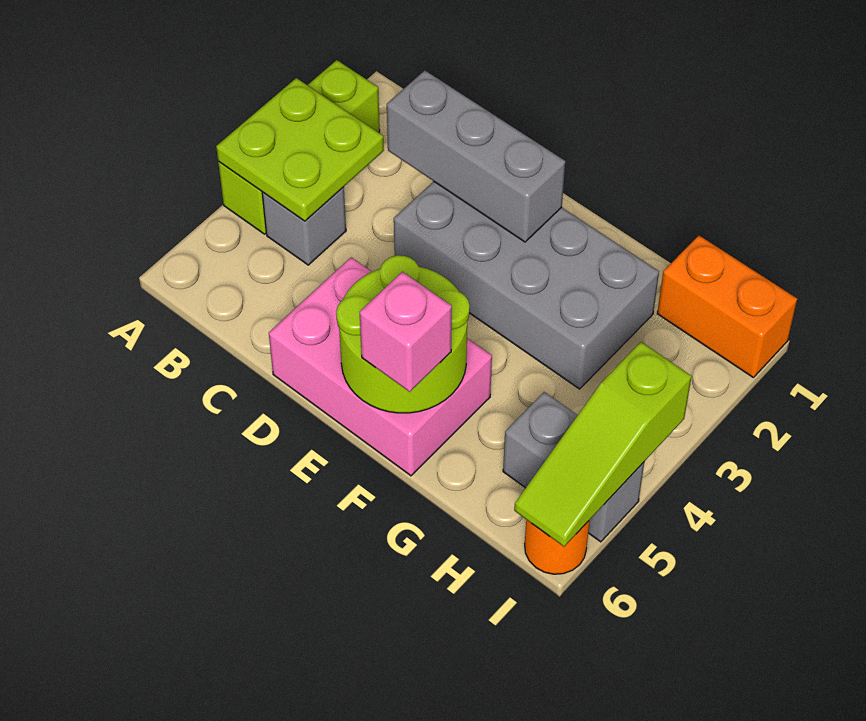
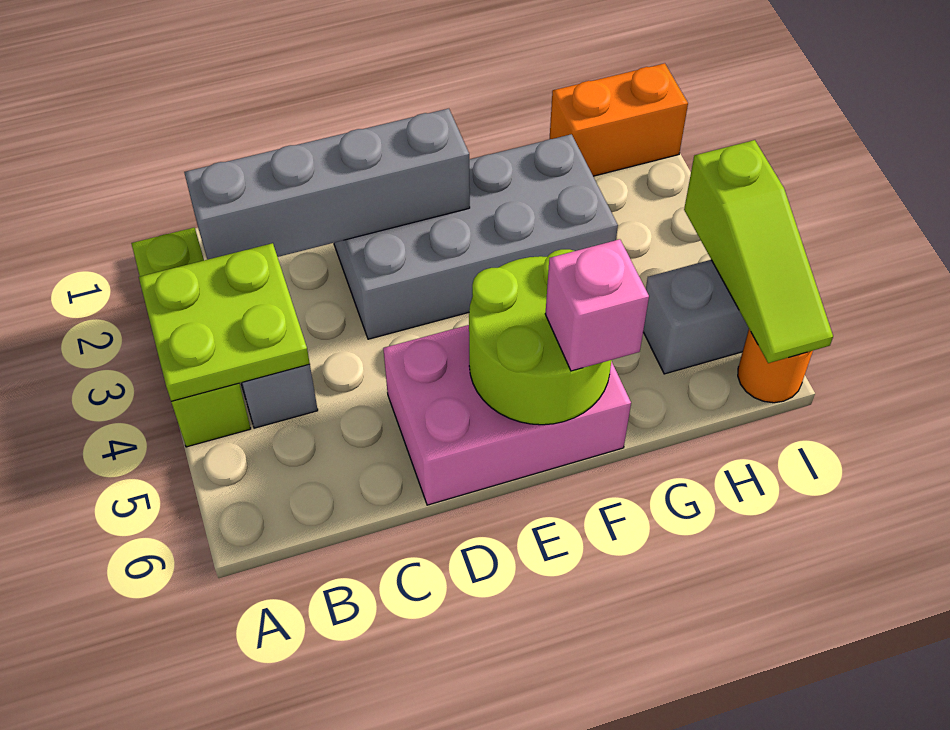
grey 1x3 brick [387,70,565,242] -> grey 1x4 brick [184,109,470,259]

